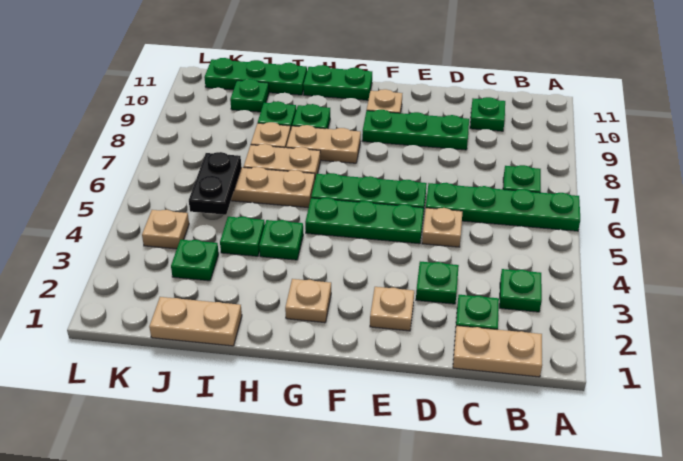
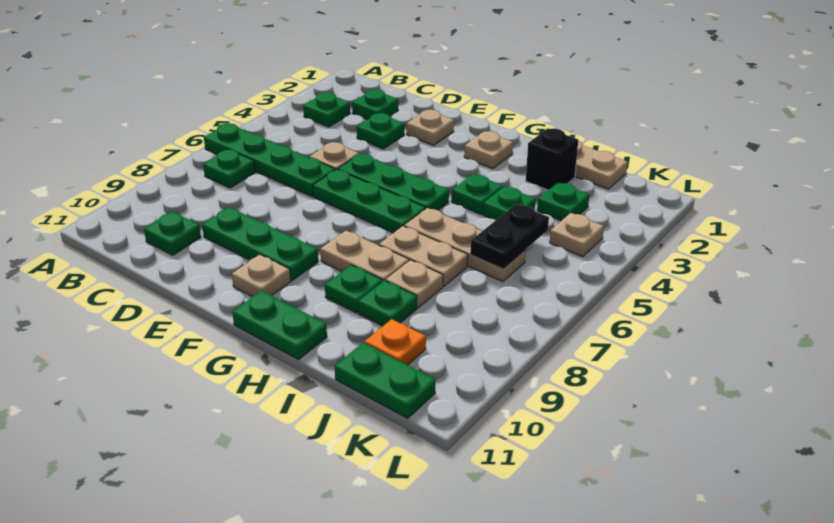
tan 1x2 plate [453,326,542,377] -> none
none -> black 1x1 brick [526,128,578,190]
green 1x3 plate [204,58,307,95] -> green 1x2 plate [335,343,435,418]
green 1x1 plate [230,79,269,112] -> orange 1x1 plate [364,319,426,365]

